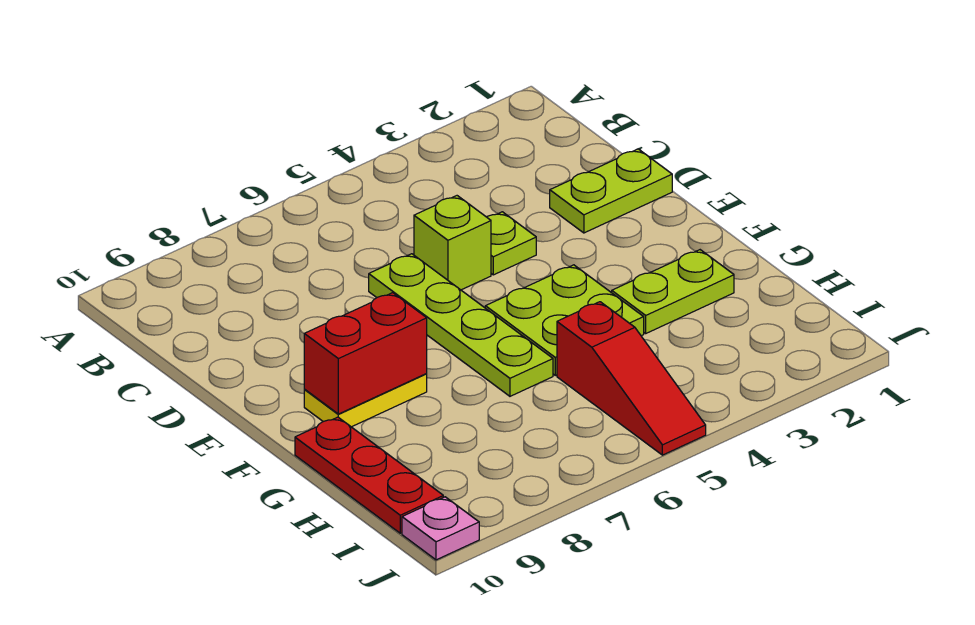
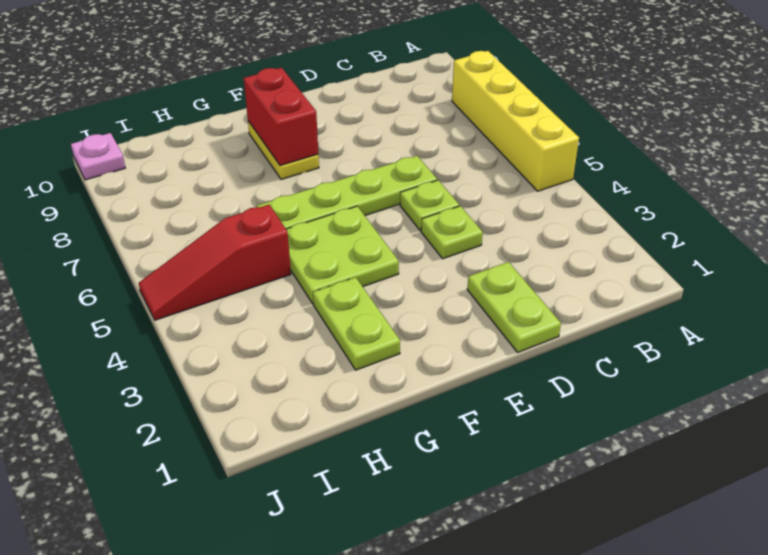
none -> yellow 1x4 brick [452,51,579,191]
lime 1x1 brick [414,196,491,290] -> lime 1x1 plate [400,180,459,231]
red 1x3 plate [295,417,443,533] -> none

